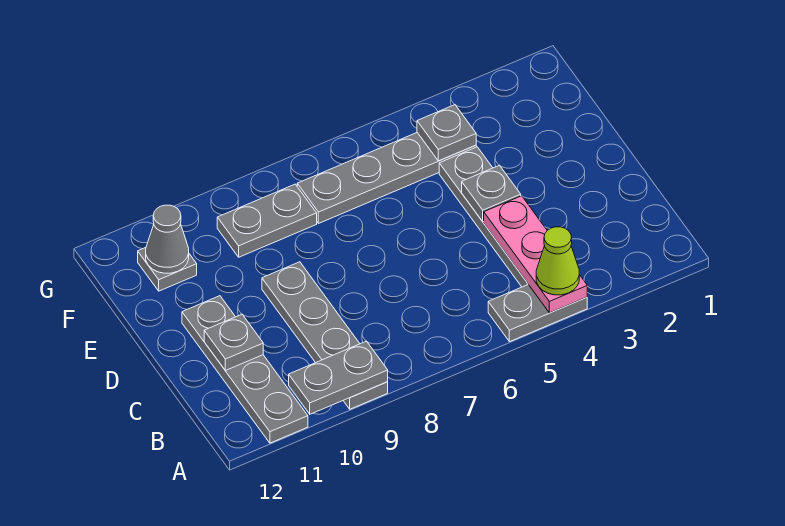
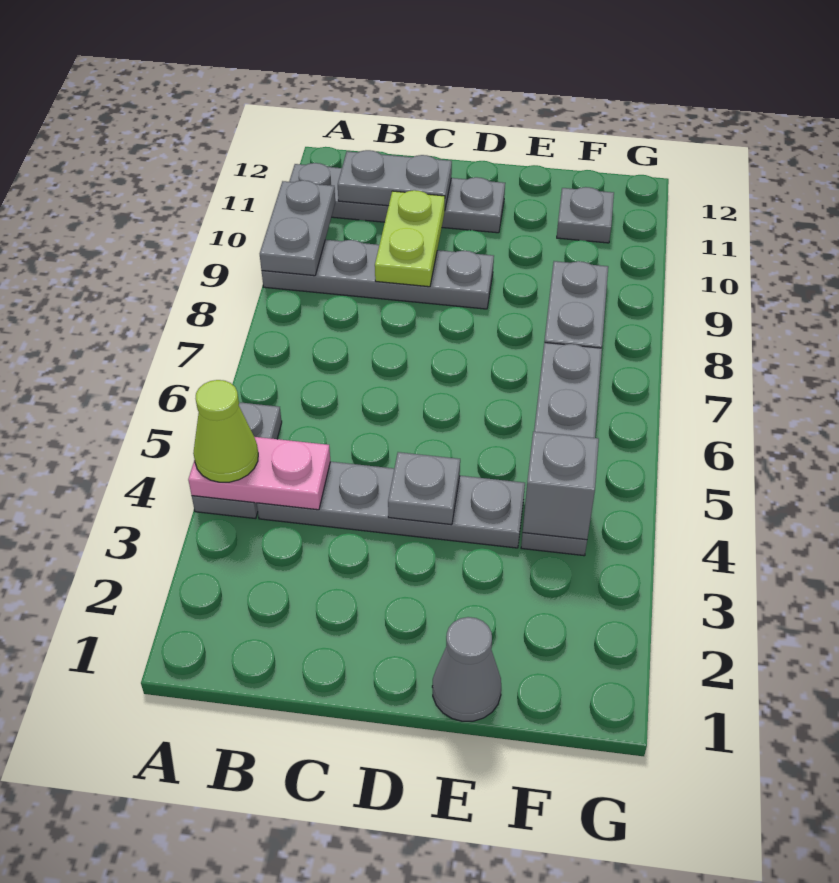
pink 1x3 plate [484,196,587,313] -> pink 1x2 plate [188,437,330,510]
none -> lime 1x2 plate [375,190,445,287]
grey 1x1 plate [204,314,263,371] -> grey 1x2 plate [338,150,452,208]
grey 1x1 plate [417,105,476,161] -> grey 1x1 brick [523,432,599,540]
grey 1x1 cone [146,205,189,273] -> grey 1x1 cone moved to [432,617,501,721]

